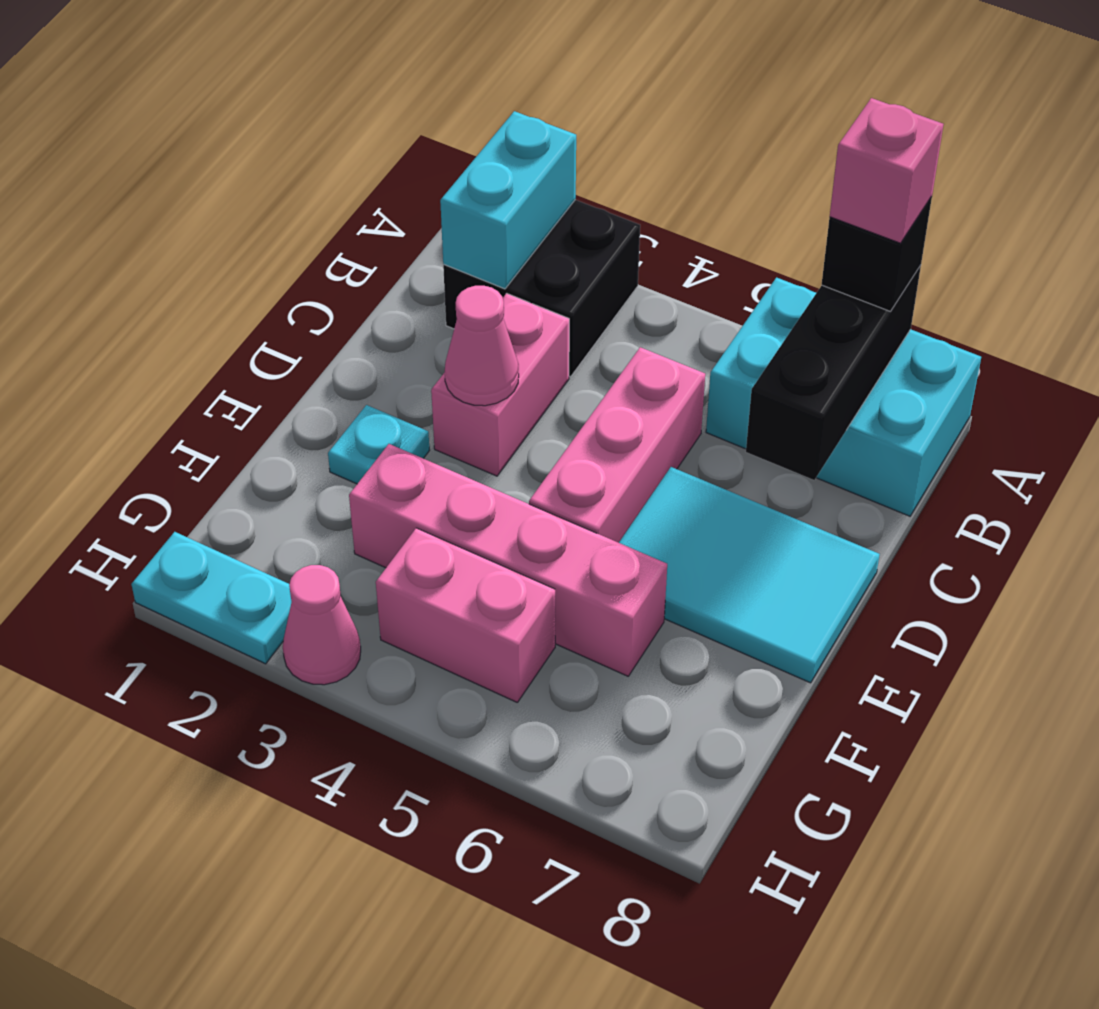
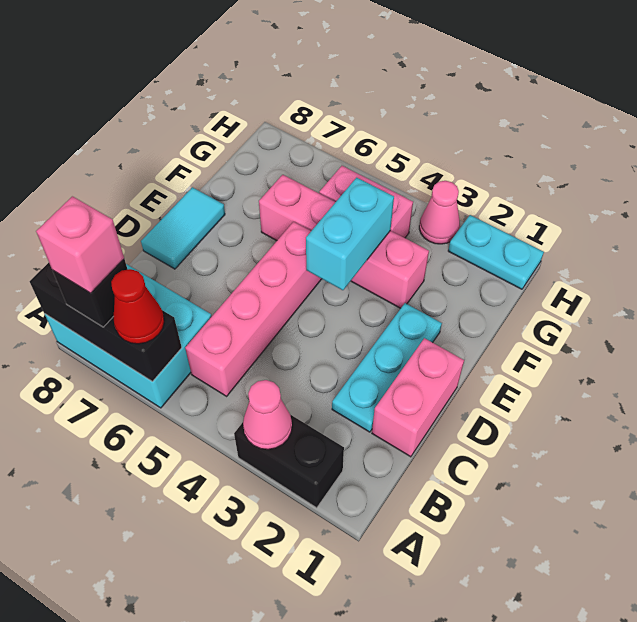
black 2x2 brick [443,200,640,377] -> black 1x2 brick [234,415,344,508]
cyan 1x2 brick [440,111,576,289] -> cyan 1x2 brick moved to [306,178,394,290]
none -> red 1x1 cone [111,269,164,344]
black 1x3 brick [746,265,921,480] -> black 1x3 brick turned to [30,263,182,382]
pink 1x2 brick [431,293,569,476] -> pink 1x2 brick moved to [372,338,464,457]
pink 1x3 brick [529,347,705,543] -> pink 1x4 brick [185,222,321,396]
pink 1x1 cone [445,286,519,406] -> pink 1x1 cone moved to [243,380,292,449]
cyan 2x3 tile [619,467,880,683] -> cyan 1x2 tile [141,187,225,269]
cyan 1x1 plate [328,405,430,484] -> cyan 1x3 plate [332,303,442,432]

